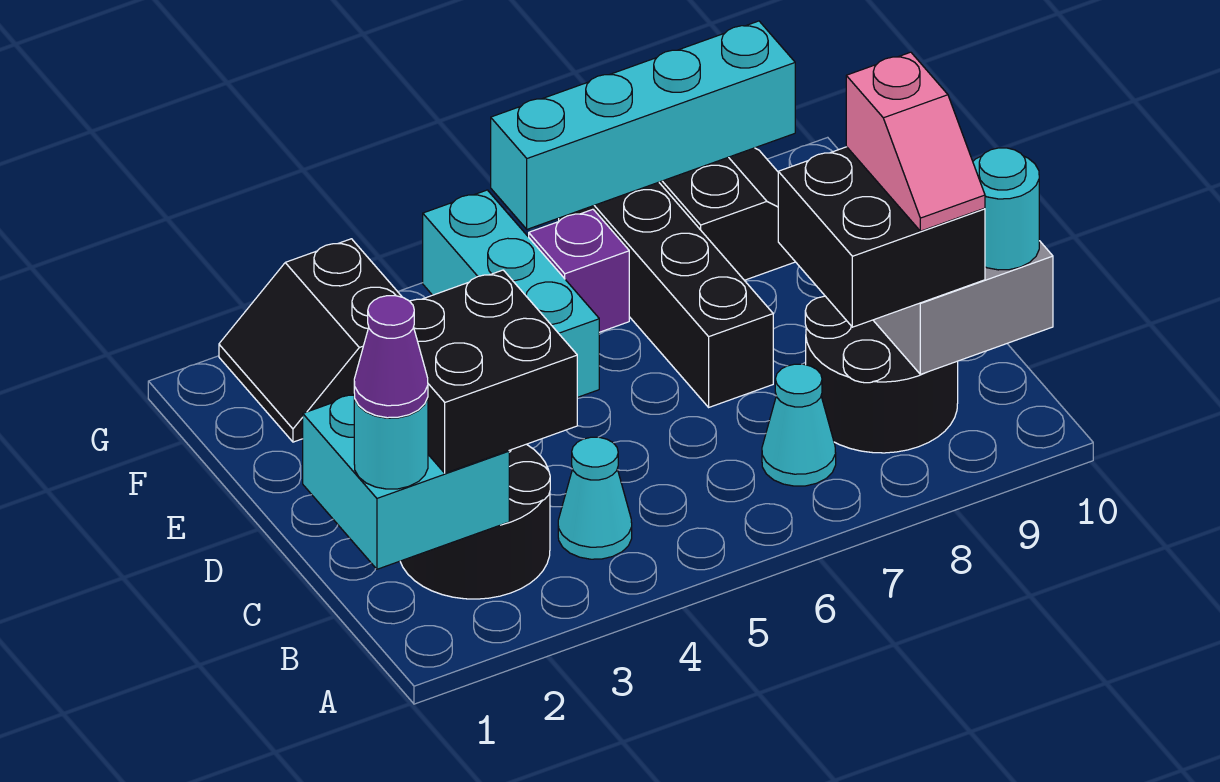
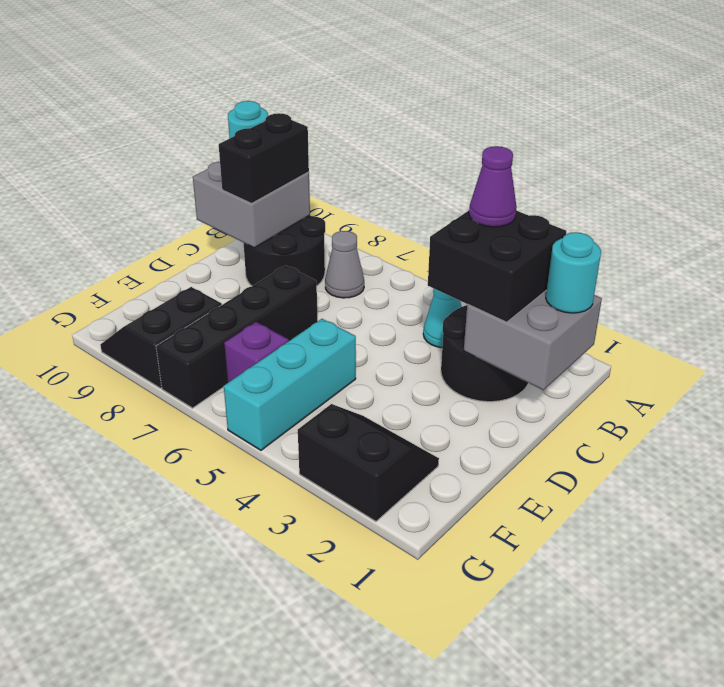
cyan 2x2 brick [303,395,509,569] -> grey 2x2 brick [464,290,602,390]
purple 1x1 cone [354,296,428,418] -> purple 1x1 cone moved to [469,146,516,227]
cyan 1x1 cone [762,364,836,486] -> grey 1x1 cone [325,231,364,298]
black 2x2 brick [778,147,985,327] -> black 1x2 brick [219,113,309,203]
pink 1x2 slope [846,52,985,231] -> none
black 2x2 slope [219,239,402,442] -> black 2x2 slope turned to [298,404,439,521]
cyan 1x4 brick [491,21,795,229] -> none

